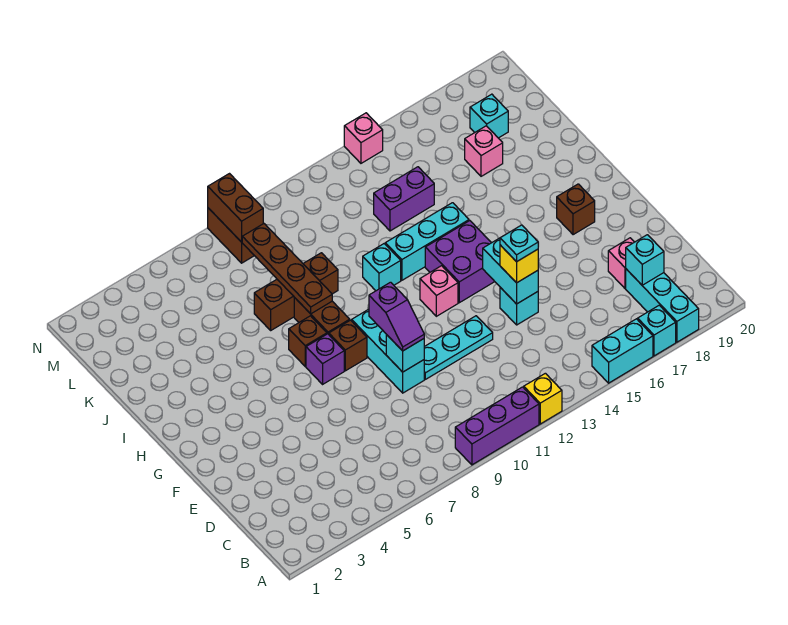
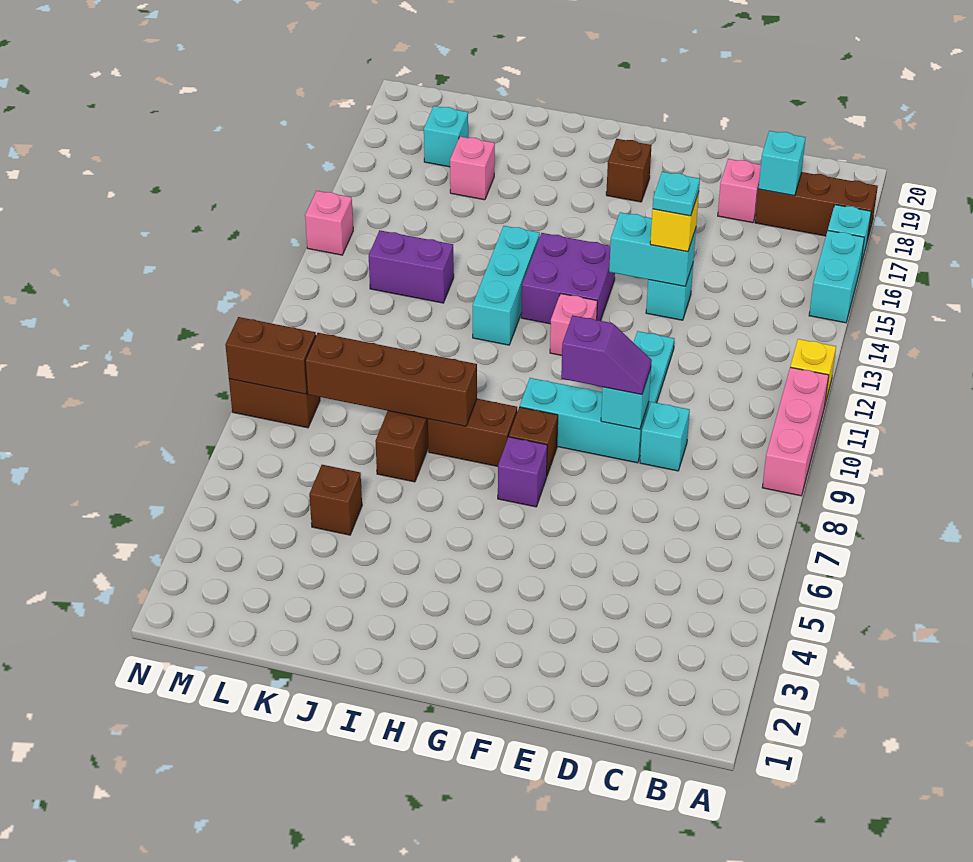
purple 1x3 brick [455,387,539,465] -> pink 1x3 brick [762,367,829,496]
cyan 1x3 brick [626,269,699,342] -> brown 1x3 brick [755,172,878,240]
brown 1x1 brick [289,316,327,366] -> brown 1x1 brick moved to [309,465,362,535]
brown 1x4 plate [242,224,332,314] -> brown 1x4 brick [305,333,477,426]
cyan 1x1 brick [363,244,401,291] -> cyan 1x1 brick moved to [640,402,690,471]
purple 1x2 brick [374,167,434,231] -> purple 1x2 brick turned to [369,231,454,303]

